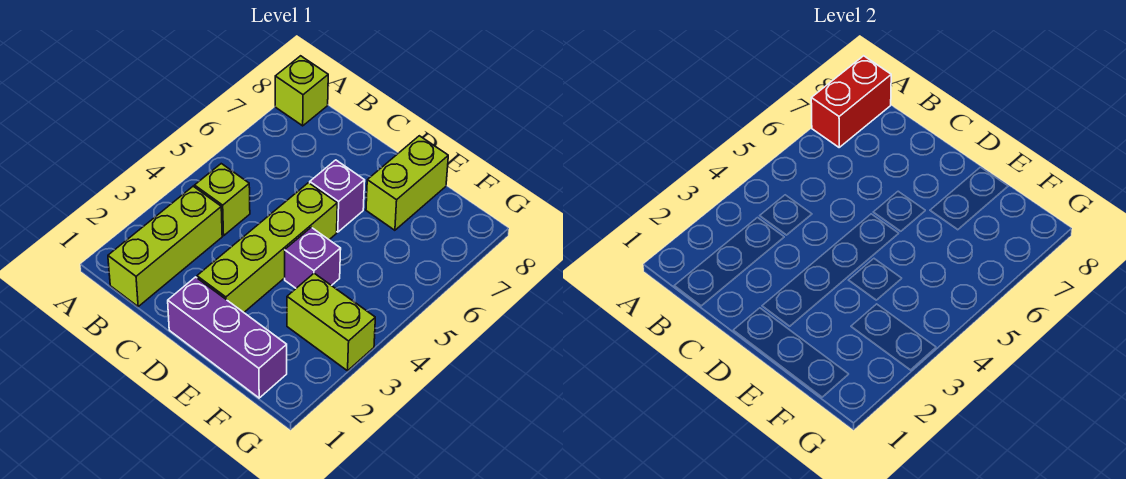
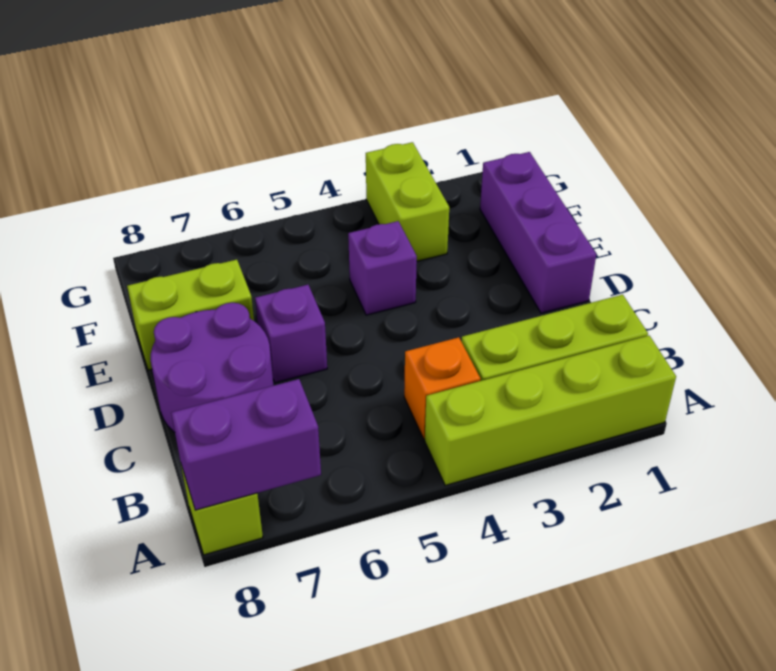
red 1x2 brick [811,56,891,147] -> purple 1x2 brick [171,379,321,510]
lime 1x1 brick [195,164,250,236] -> orange 1x1 brick [404,337,480,439]
none -> purple 2x2 round brick [151,303,274,432]
lime 1x4 brick [197,183,337,312] -> lime 1x4 brick moved to [425,336,676,485]

